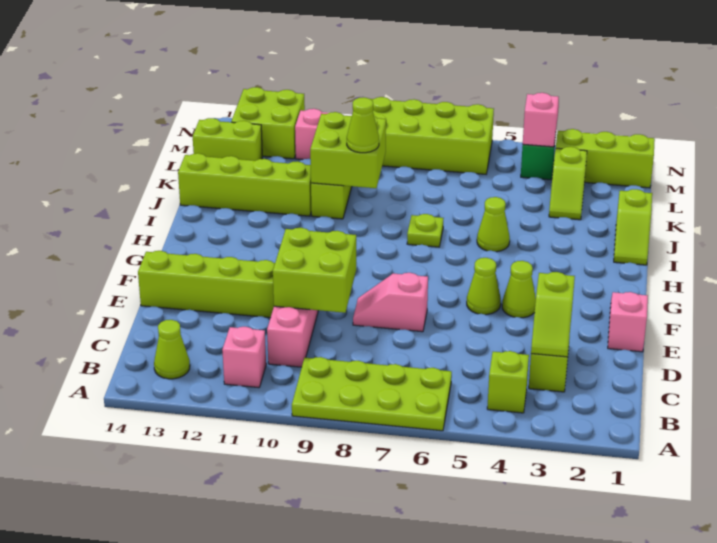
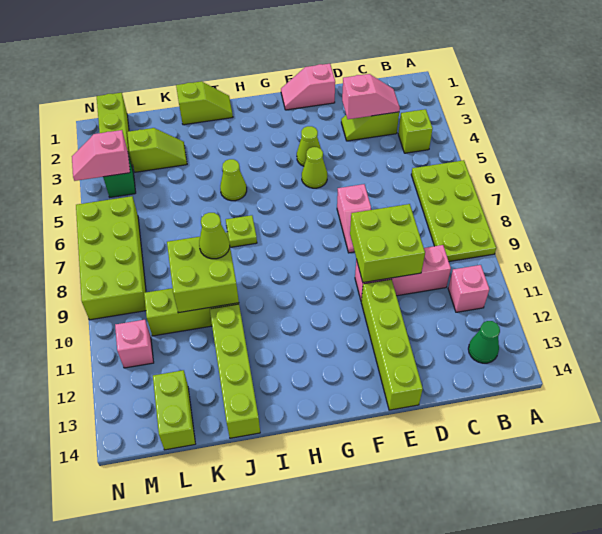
lime 1x1 cone [154,320,190,379] -> green 1x1 cone [468,321,500,363]
lime 1x2 slope [531,272,575,357] -> pink 1x2 slope [342,74,400,119]
lime 2x2 brick [231,87,305,159] -> none

